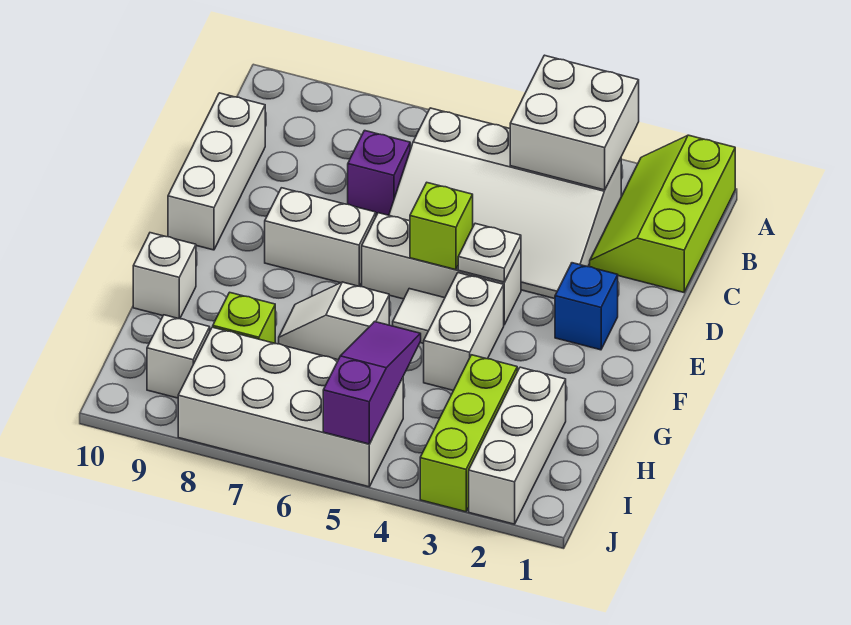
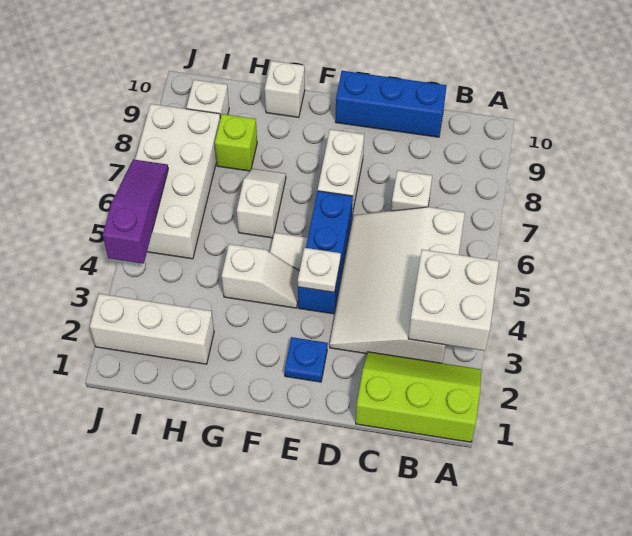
purple 1x1 brick [348,131,410,215] -> white 1x1 brick [391,170,432,211]
white 1x3 brick [168,93,265,250] -> blue 1x3 brick [336,71,447,137]
blue 1x1 brick [555,263,618,350] -> blue 1x1 plate [285,337,328,382]
white 1x3 brick [362,213,521,325] -> blue 1x3 brick [298,191,353,314]
lime 1x1 brick [410,183,473,270] -> none
white 1x2 brick [424,273,504,390] -> white 1x2 slope [222,244,299,308]
lime 1x3 brick [420,355,517,512] -> none
purple 1x3 slope [323,322,421,444] -> purple 1x3 slope turned to [103,159,168,264]

